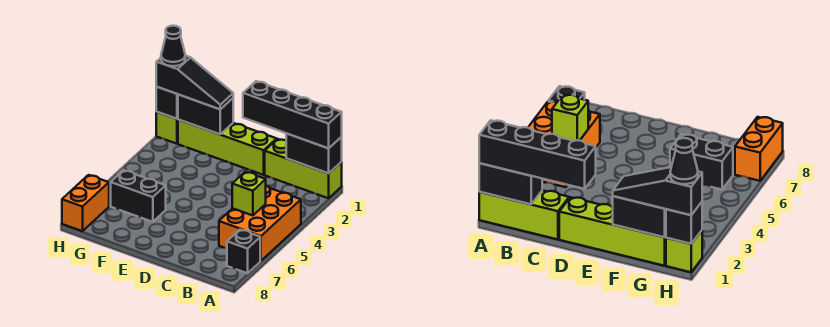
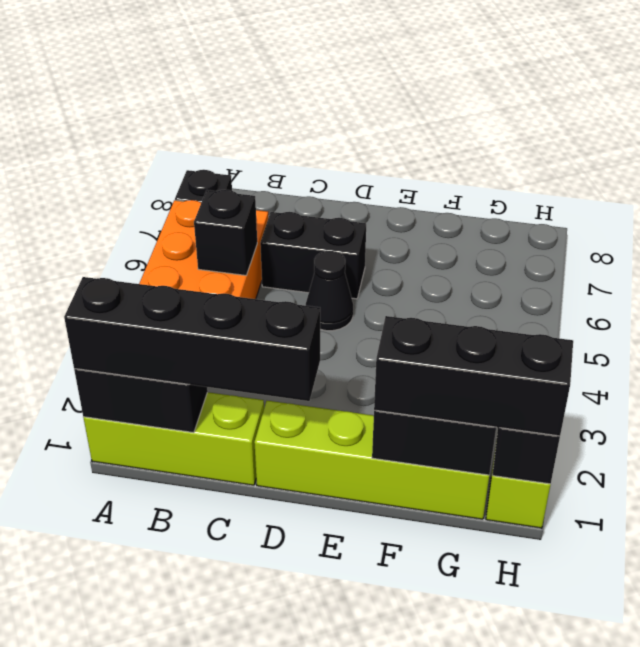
lime 1x1 brick [232,172,266,216] -> black 1x1 brick [194,190,257,275]
black 1x3 slope [156,56,233,109] -> black 1x3 brick [374,316,573,436]
black 1x2 brick [111,170,166,222] -> black 1x2 brick moved to [260,212,366,299]
black 1x1 cone [161,26,185,66] -> black 1x1 cone moved to [306,251,353,331]
orange 1x2 brick [62,175,109,231] -> none

